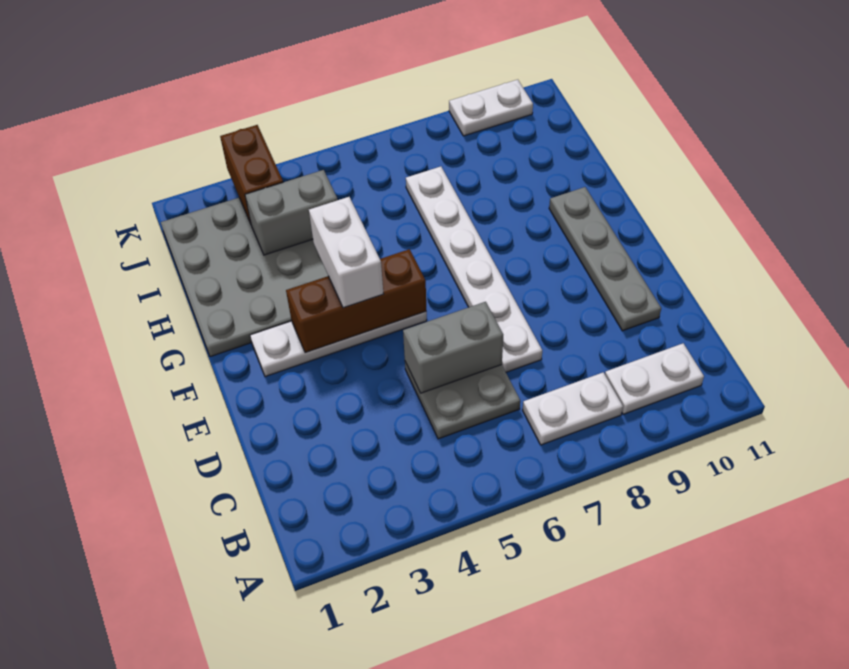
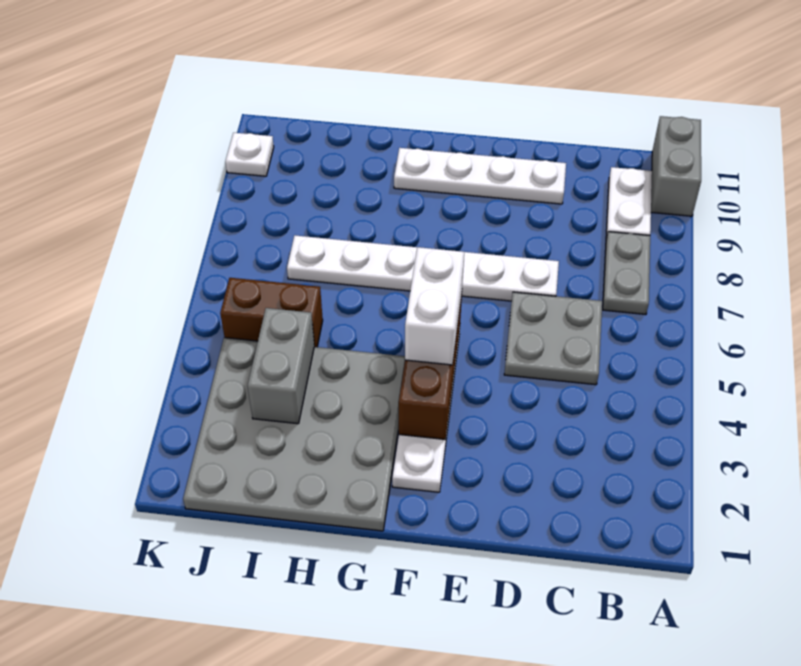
white 1x2 plate [523,372,623,445] -> grey 1x2 plate [603,232,650,314]
grey 1x2 brick [403,302,503,393] -> grey 1x2 brick moved to [651,116,701,216]
grey 1x4 plate [549,187,661,331] -> white 1x4 plate [394,148,566,204]
white 1x2 brick [309,197,383,308] -> white 1x2 brick turned to [405,247,464,365]
brown 1x2 brick [220,125,283,223] -> brown 1x2 brick moved to [220,278,323,347]
white 1x2 plate [449,80,533,136] -> white 1x1 plate [225,133,274,176]

